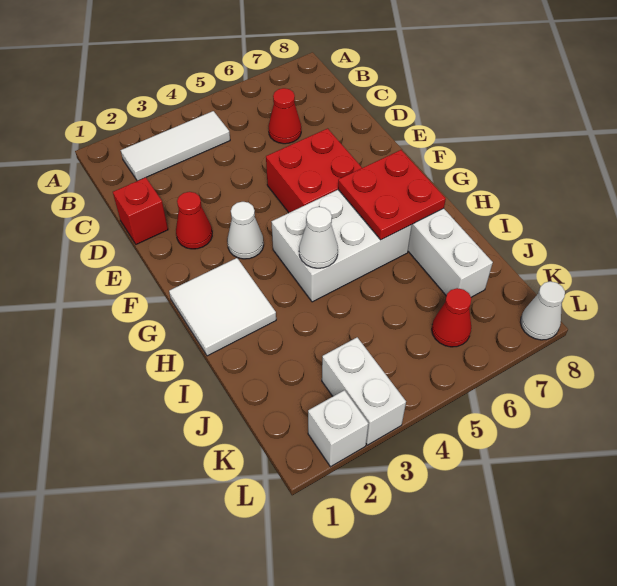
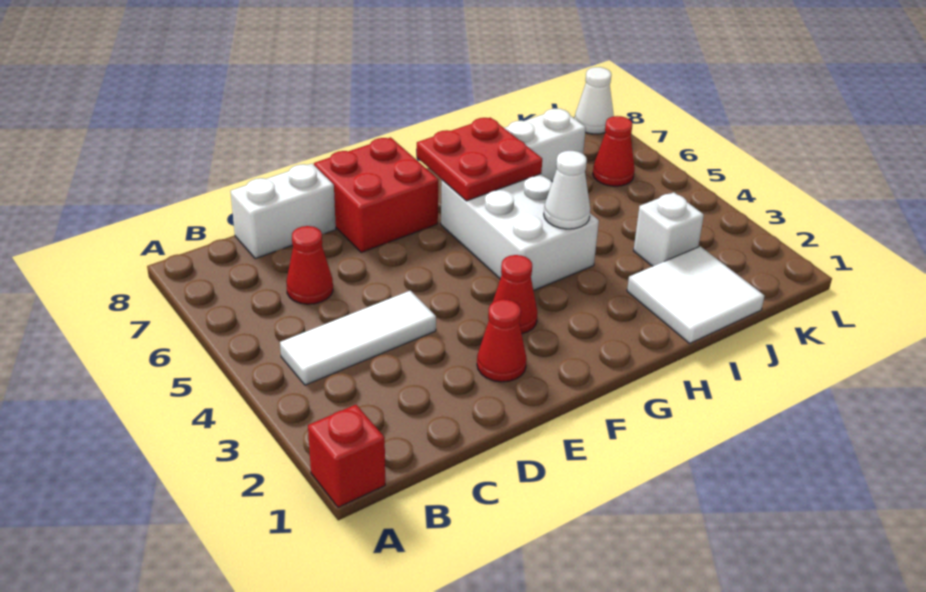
white 1x3 tile [121,111,230,181] -> white 1x3 tile turned to [280,291,436,385]
red 1x1 brick [113,177,168,244] -> red 1x1 brick moved to [308,405,385,507]
red 2x2 brick [266,128,362,213] -> red 2x2 brick moved to [314,137,439,253]
white 1x1 cone [227,202,264,259] -> red 1x1 cone [493,255,538,334]
white 2x2 tile [169,258,276,356] -> white 2x2 tile moved to [627,246,764,343]
white 1x2 brick [322,337,406,445] -> white 1x2 brick moved to [230,164,336,259]
white 1x1 brick [308,390,368,467] -> white 1x1 brick moved to [634,192,704,266]

